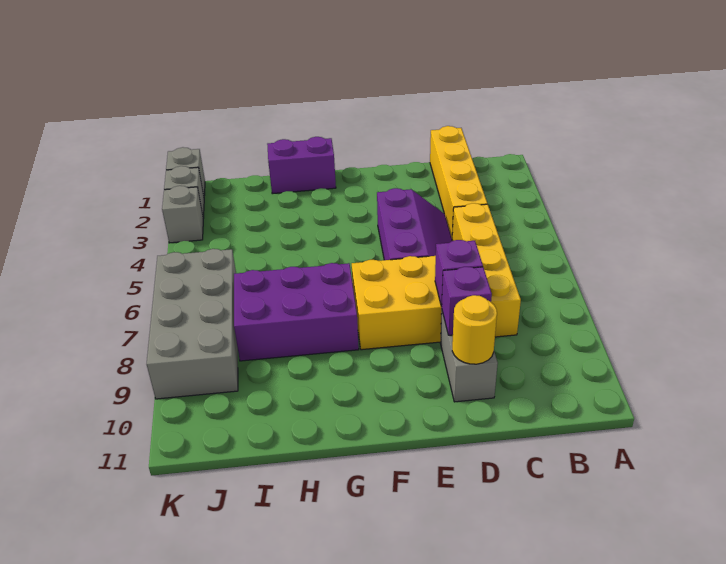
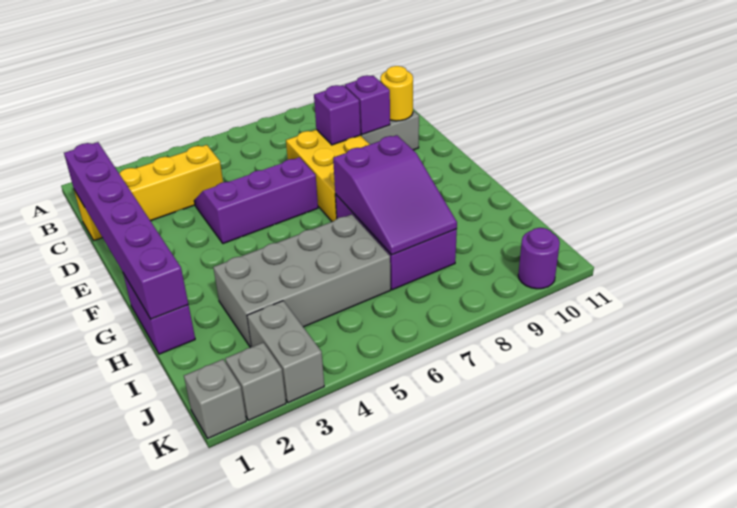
none -> purple 1x6 brick [64,142,188,319]
yellow 1x4 brick [452,203,521,337] -> none
none -> purple 2x3 slope [333,135,457,255]
grey 2x4 brick [147,249,238,399] -> grey 2x4 brick moved to [213,214,391,348]
grey 1x1 brick [162,186,203,243] -> grey 1x2 brick [247,301,324,403]
none -> purple 1x1 round brick [518,228,560,289]

